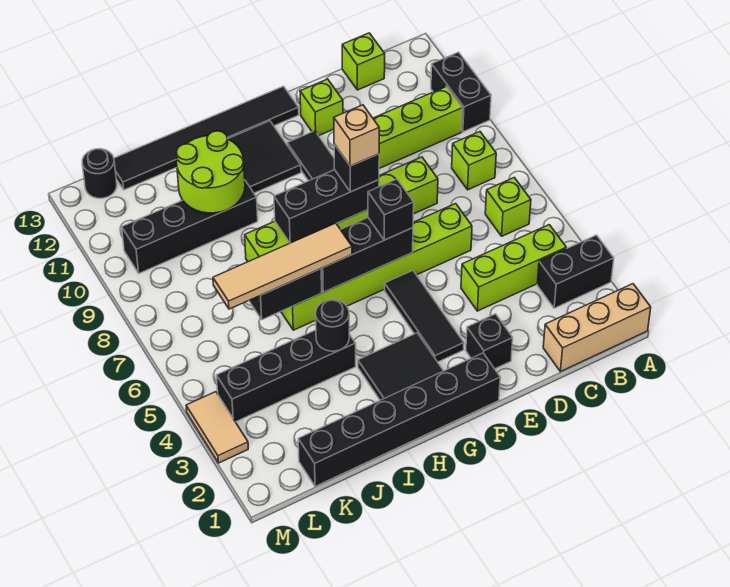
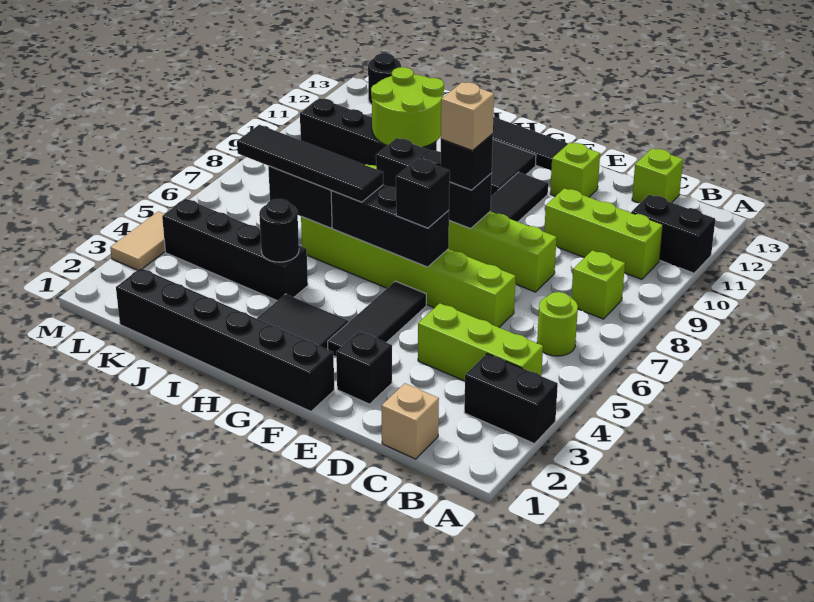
tan 1x3 brick [543,284,651,372] -> tan 1x1 brick [381,383,439,459]
black 1x2 brick [431,52,491,132] -> black 1x2 brick turned to [631,195,715,273]
lime 1x1 brick [485,178,531,236] -> lime 1x1 round brick [537,292,578,356]
tan 1x4 tile [213,223,352,309] -> black 1x4 tile [237,125,383,202]

